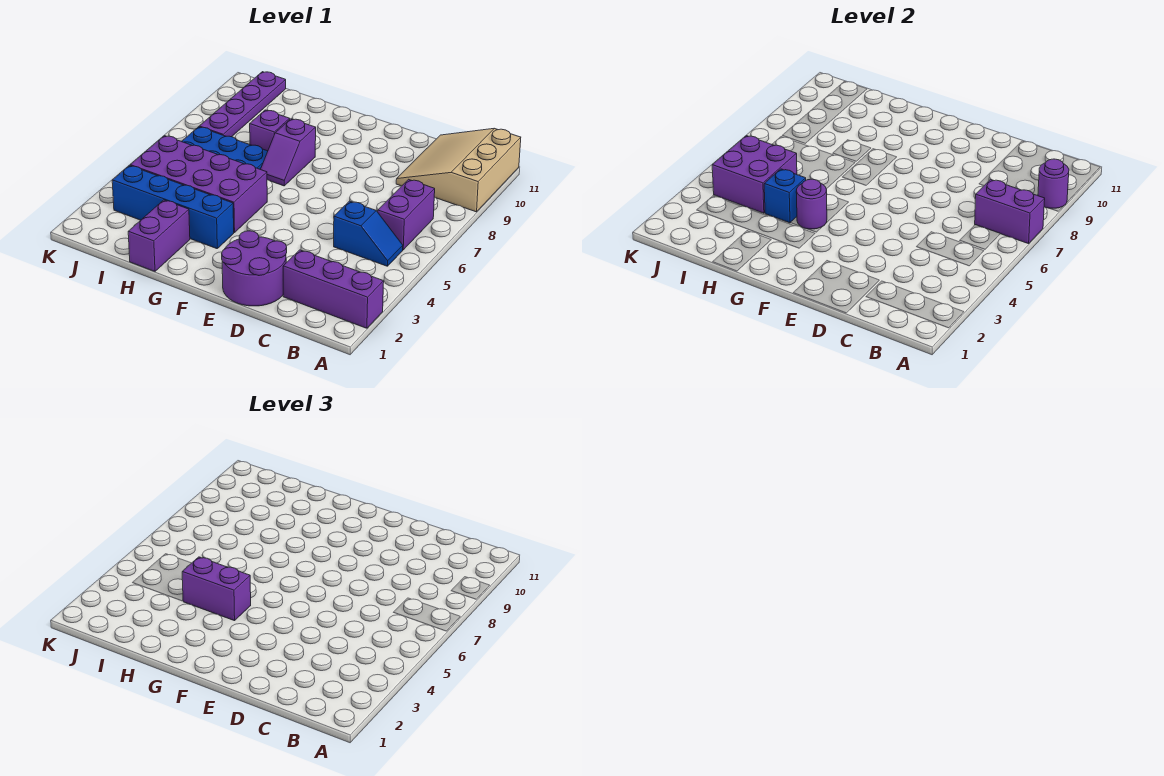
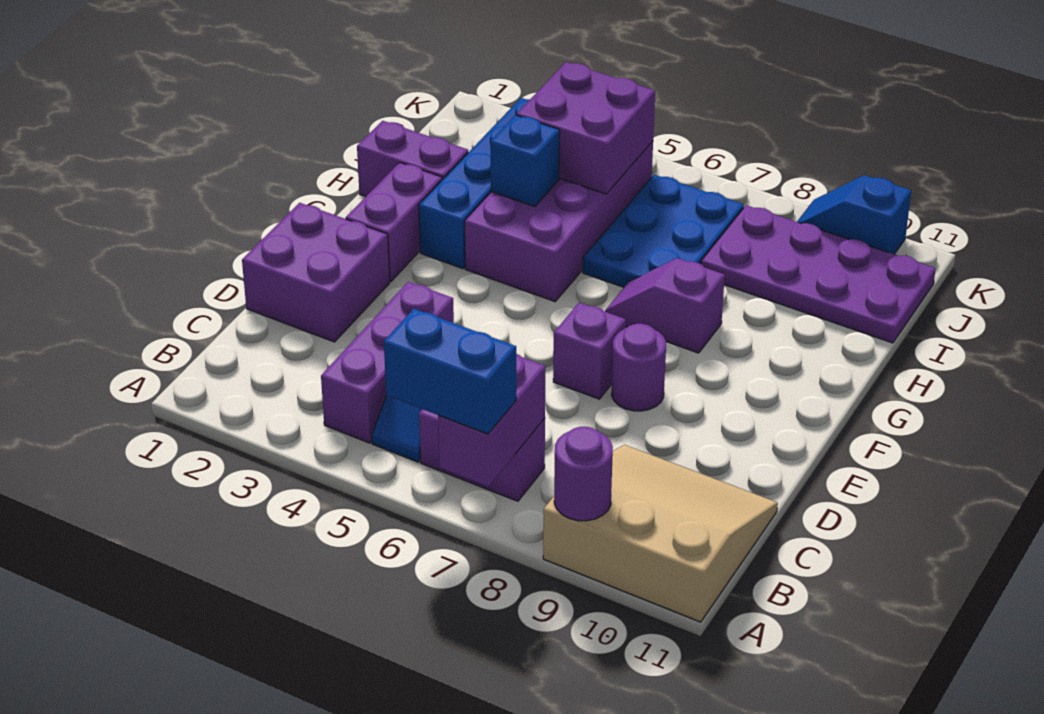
purple 1x3 brick [283,250,384,328] -> purple 1x3 brick moved to [321,282,454,443]
none -> blue 1x2 brick [384,309,516,434]
purple 2x2 round brick [222,231,287,306] -> purple 2x2 brick [242,203,390,342]
purple 1x1 round brick [796,179,827,229] -> purple 1x1 round brick moved to [612,324,666,411]
purple 1x2 brick [182,557,251,621] -> purple 1x2 brick moved to [346,163,442,281]
purple 1x1 brick [250,110,290,151] -> purple 1x1 brick moved to [553,303,626,399]
purple 1x4 plate [199,72,286,137] -> purple 2x4 plate [701,205,936,343]
none -> blue 1x2 slope [797,175,911,254]

